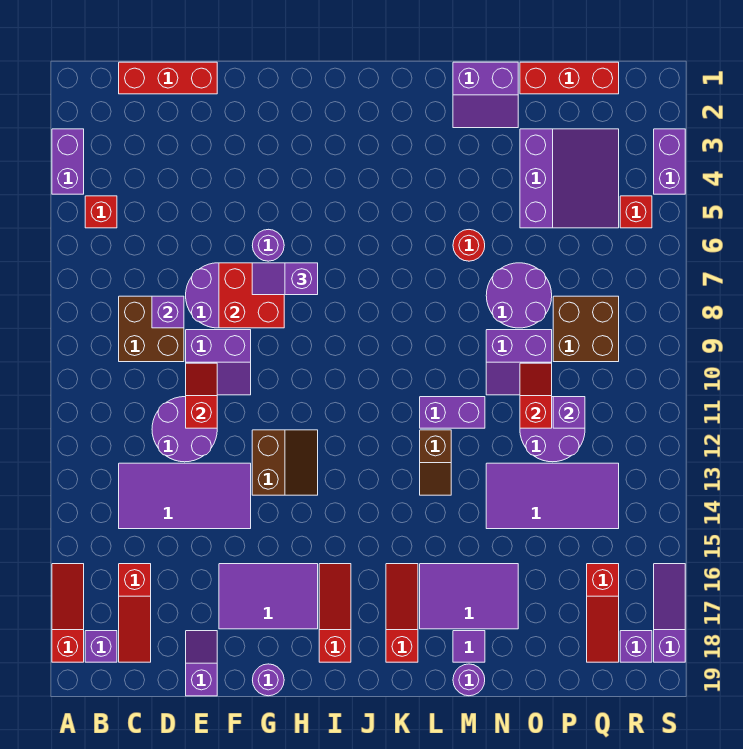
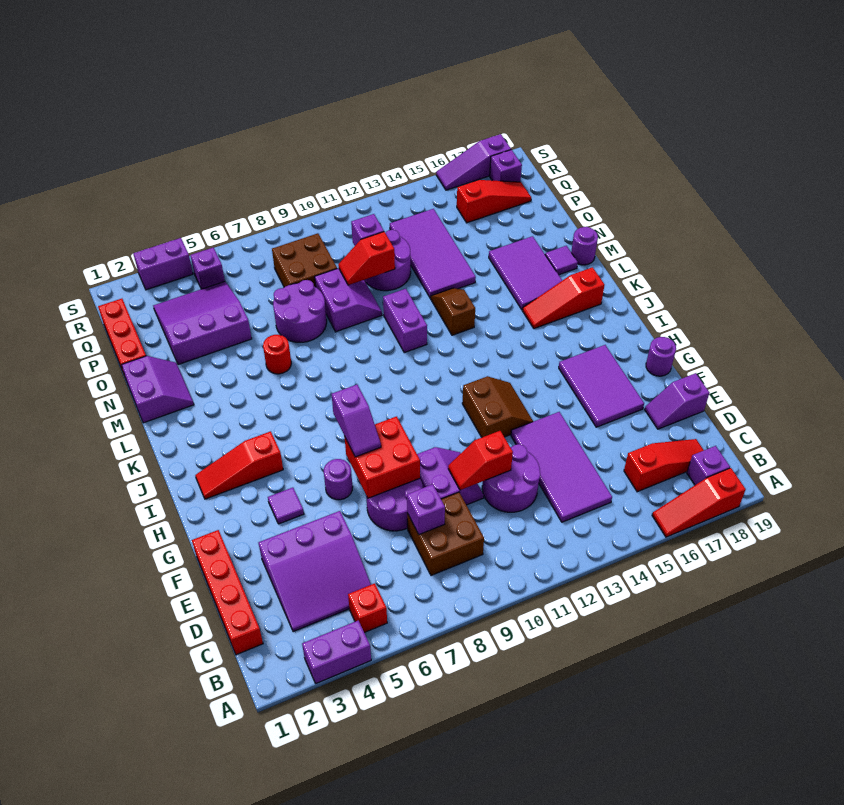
red 1x3 brick [119,62,217,94] -> red 1x4 brick [192,530,263,655]
none -> purple 3x3 slope [259,511,371,632]
none -> purple 1x1 tile [268,488,304,524]
brown 2x2 slope [252,430,318,495] -> brown 2x2 slope turned to [462,376,533,437]
red 1x3 slope [319,564,351,662] -> red 1x3 slope moved to [195,431,283,499]
brown 1x2 slope [420,430,451,495] -> brown 1x2 slope turned to [430,288,475,335]
red 1x1 brick [620,196,652,228] -> purple 1x1 brick [190,248,225,289]

